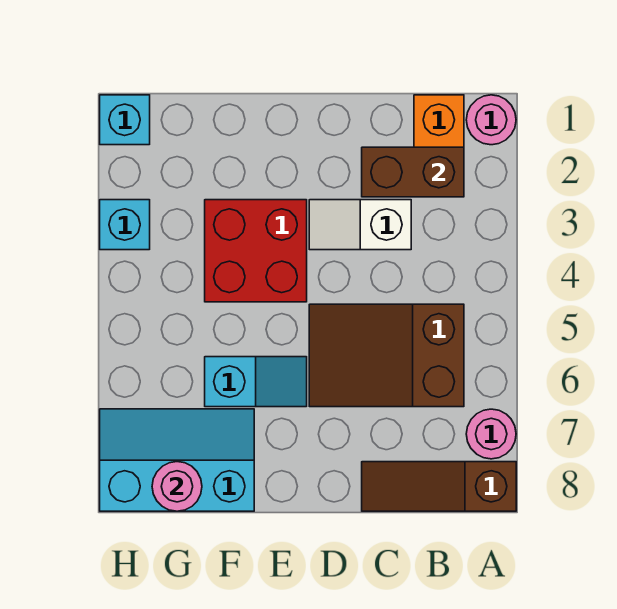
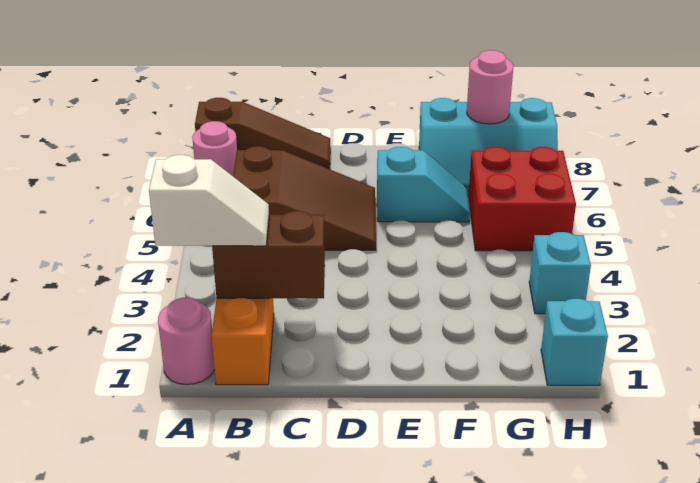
white 1x2 slope [309,200,411,250] -> white 1x2 slope moved to [149,155,269,246]
red 2x2 brick [205,200,307,302] -> red 2x2 brick moved to [468,147,576,251]
cyan 1x2 slope [205,357,307,407] -> cyan 1x2 slope turned to [377,147,470,222]

